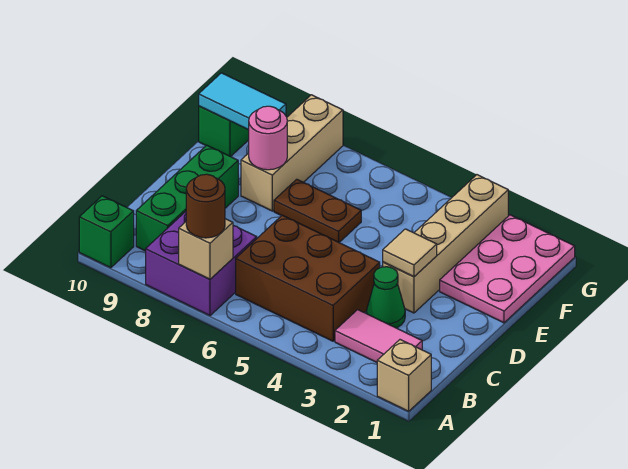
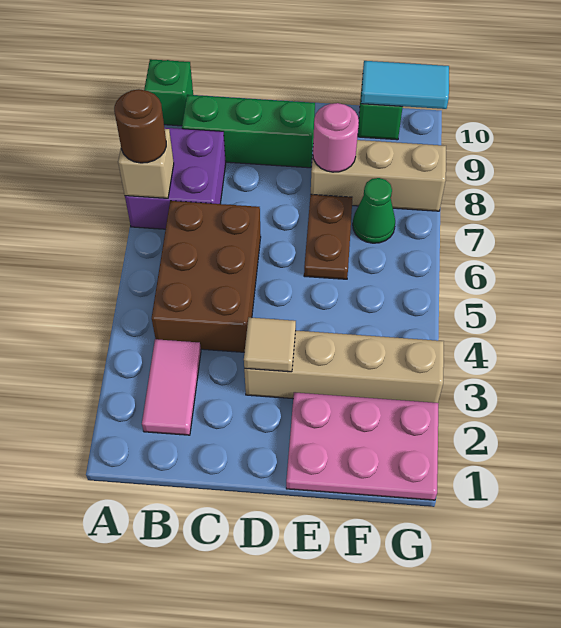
tan 1x1 brick [377,340,431,411] -> none
green 1x1 cone [366,267,405,328] -> green 1x1 cone moved to [353,178,395,243]
cyan 1x2 tile [199,73,286,130] -> cyan 1x2 tile turned to [361,61,449,109]

